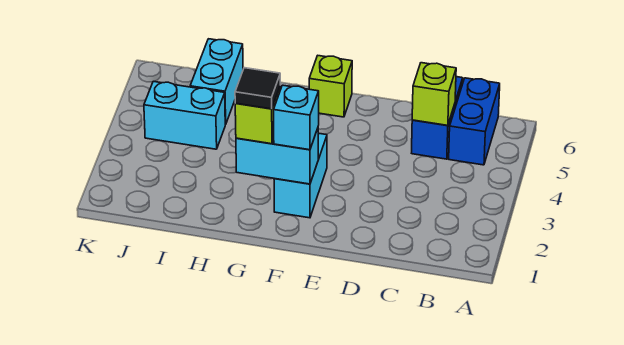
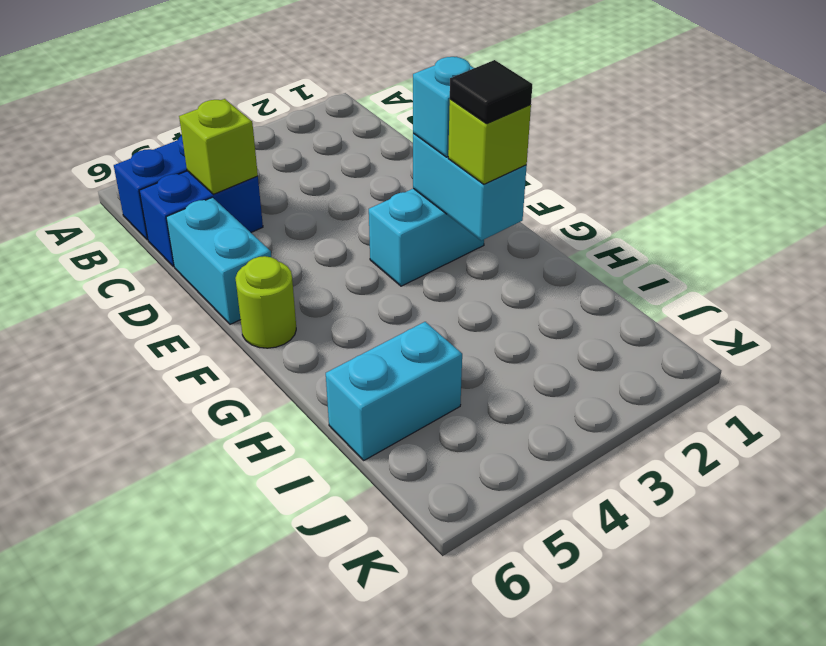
lime 1x1 brick [309,56,352,117] -> lime 1x1 round brick [235,256,296,348]
cyan 1x2 brick [144,81,226,149] -> cyan 1x2 brick moved to [166,197,271,324]

